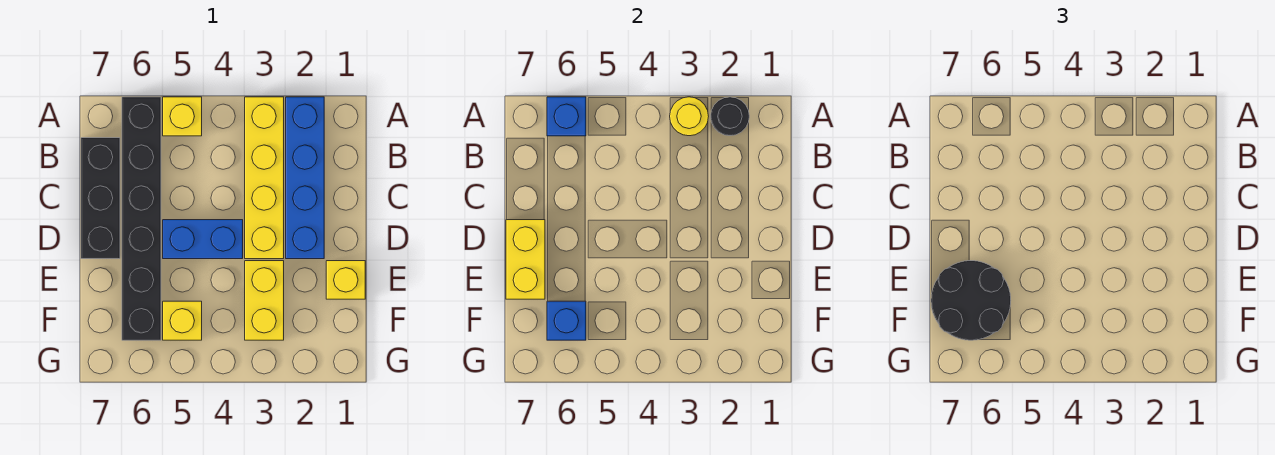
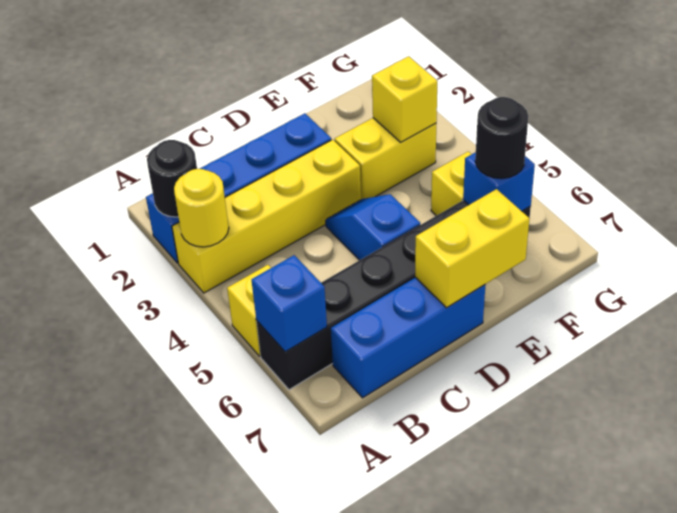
black 1x3 brick [81,138,120,259] -> blue 1x3 brick [331,277,485,398]
blue 1x2 brick [163,220,243,259] -> blue 1x2 slope [326,194,420,260]
yellow 1x1 brick [326,261,365,299] -> yellow 1x1 brick moved to [372,56,437,142]
black 2x2 round brick [931,261,1011,340] -> black 1x1 round brick [475,97,528,179]

